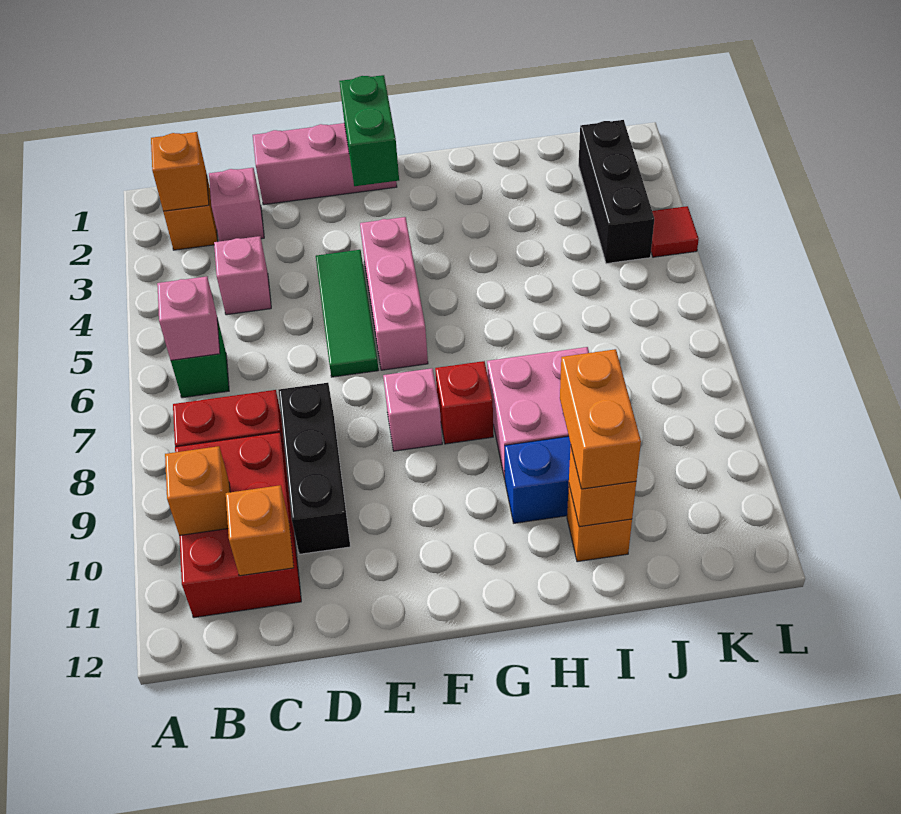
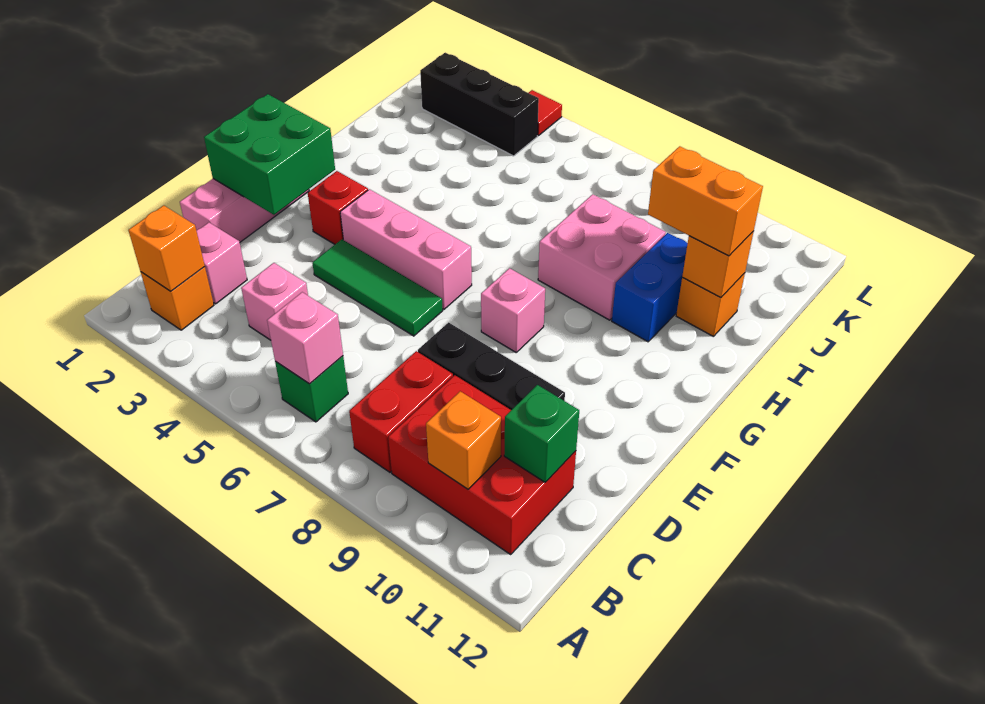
orange 1x1 brick [226,485,294,576] -> green 1x1 brick [504,385,579,482]
green 1x2 brick [339,75,399,186] -> green 2x2 brick [204,94,335,215]
red 1x1 brick [435,361,493,444] -> red 1x1 brick moved to [308,171,368,244]

